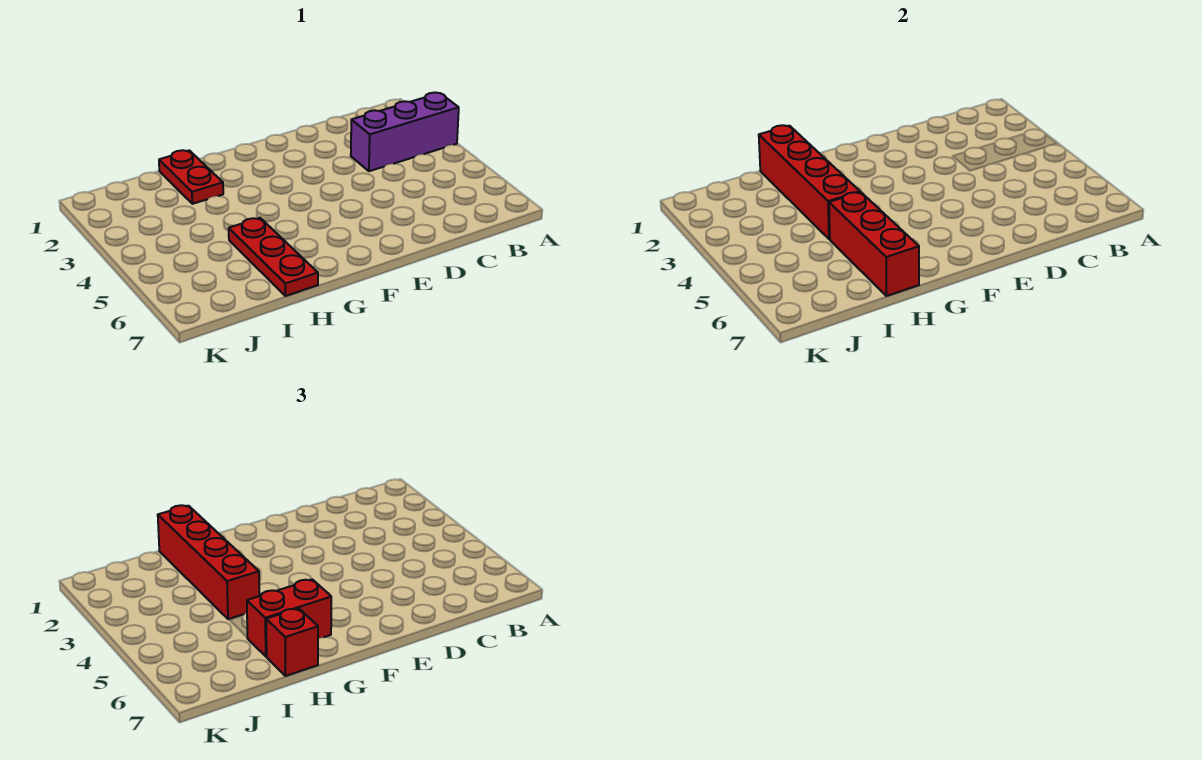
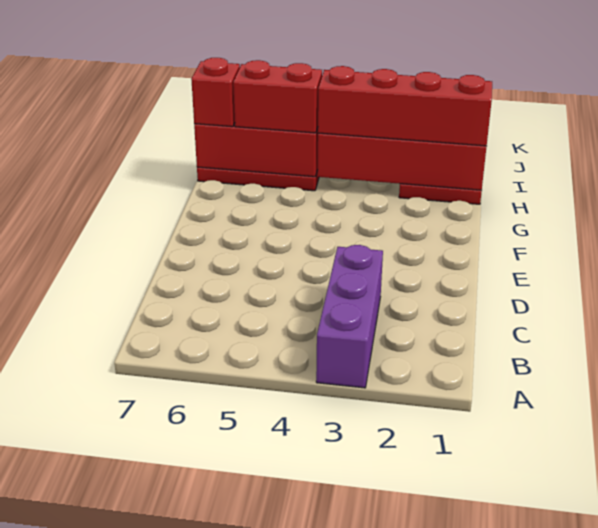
red 1x2 brick [247,579,331,656] -> red 1x2 brick turned to [233,60,322,133]

